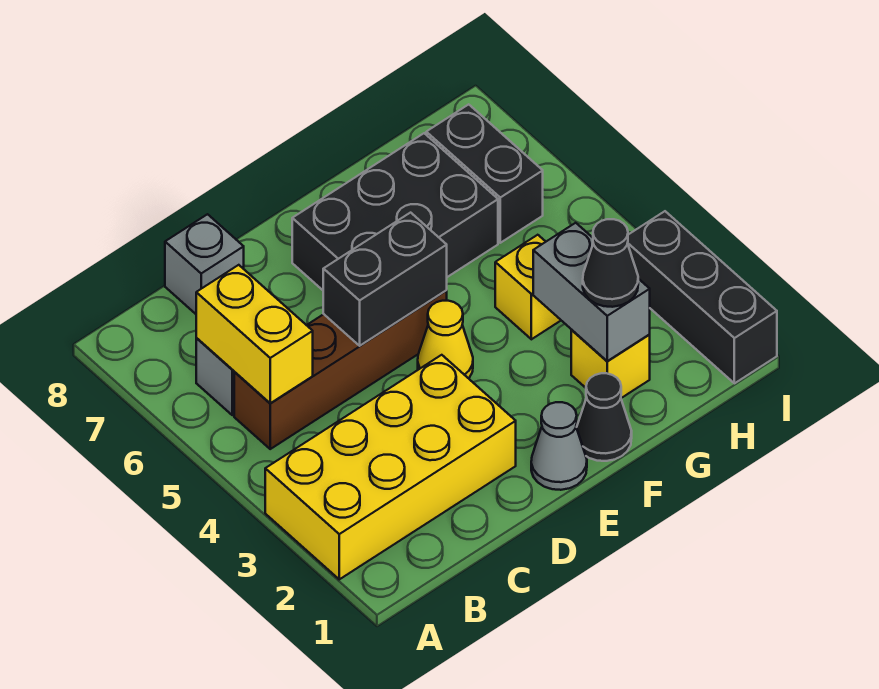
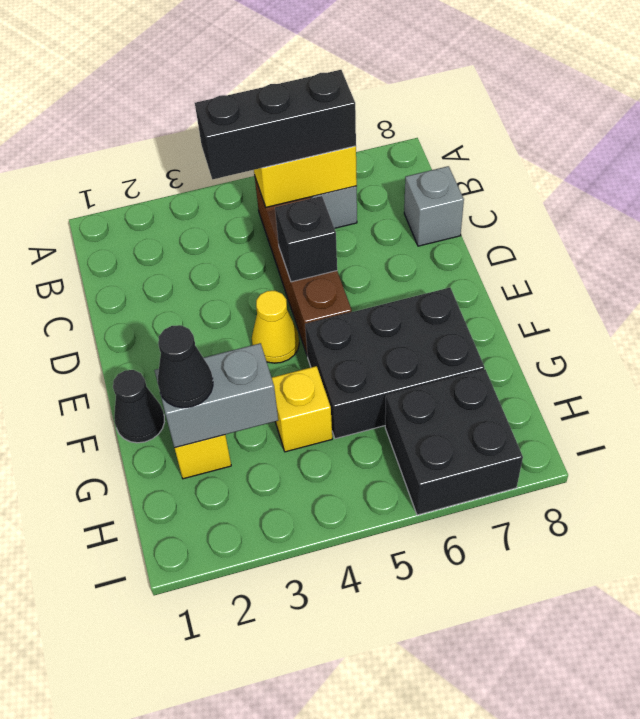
yellow 2x4 brick [265,355,516,579] -> none
black 1x2 brick [323,213,447,346] -> black 1x1 brick [275,196,337,282]
grey 1x1 cone [531,402,587,490] -> none
black 2x3 brick [292,133,498,290] -> black 2x3 brick turned to [305,288,485,439]
black 1x2 brick [426,104,543,243] -> black 2x2 brick [385,370,523,515]
black 1x3 brick [627,211,777,383] -> black 1x3 brick moved to [195,70,356,179]

